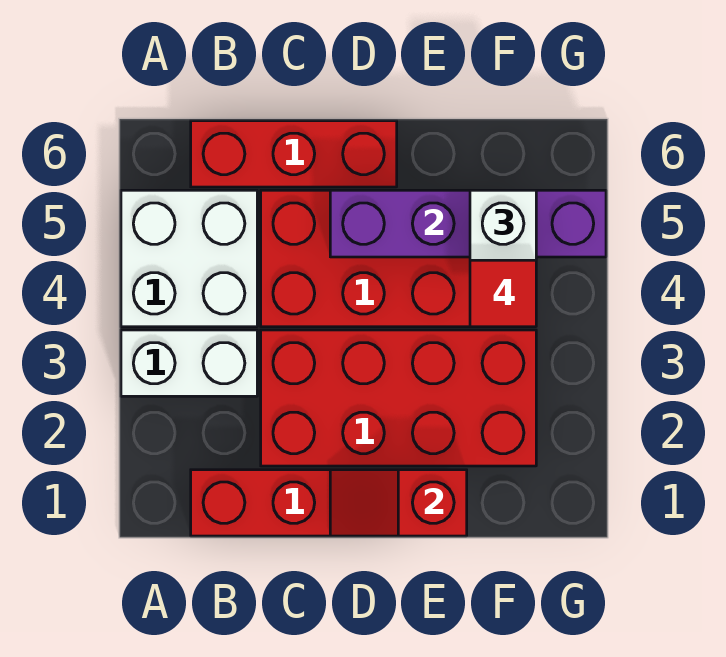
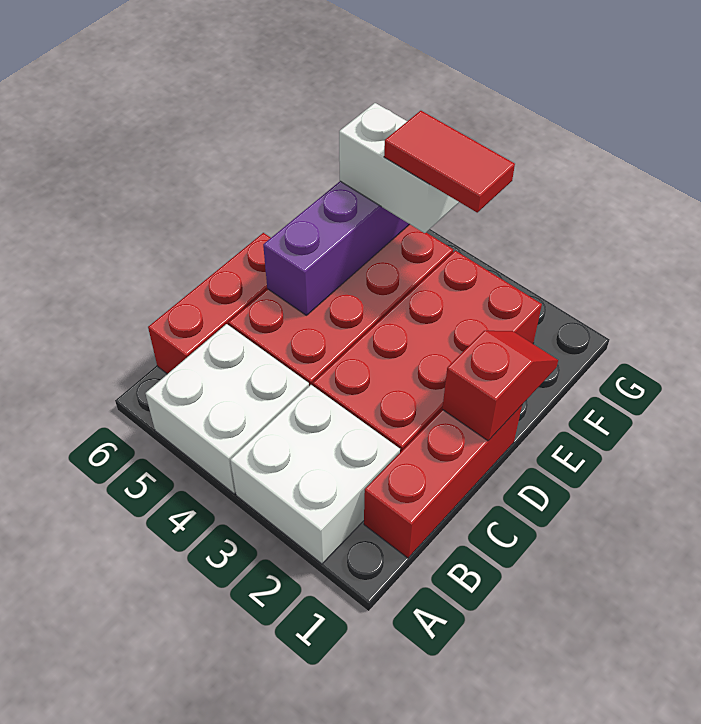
white 1x2 brick [121,330,257,396] -> white 2x2 brick [230,385,400,564]
red 1x2 slope [330,470,467,536] -> red 1x2 slope turned to [442,331,558,441]
red 1x1 tile [470,260,536,327] -> red 1x2 tile [384,111,515,212]

